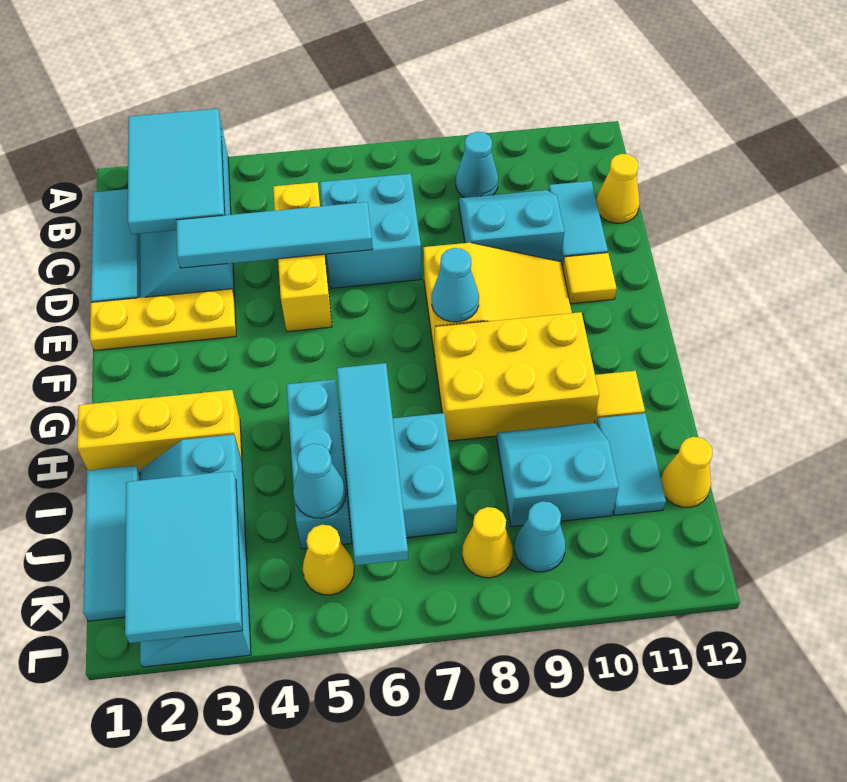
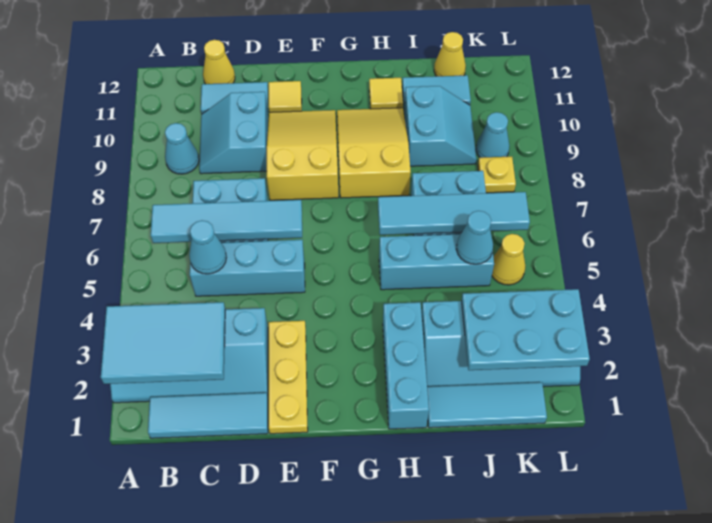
yellow 1x3 brick [273,182,332,332] -> cyan 1x3 brick [190,240,305,296]
cyan 1x4 tile [176,202,373,268] -> cyan 1x4 tile turned to [151,200,302,243]
cyan 1x1 cone [432,248,479,322] -> cyan 1x1 cone moved to [189,220,226,274]
yellow 2x3 brick [435,312,599,441] -> yellow 2x3 slope [337,108,411,198]
yellow 1x3 brick [77,390,242,473] -> cyan 1x3 brick [383,302,429,429]
cyan 2x2 slope [497,423,619,526] -> cyan 2x2 slope turned to [404,86,477,166]
cyan 2x3 tile [125,471,242,643] -> cyan 2x3 plate [461,289,590,370]
yellow 1x1 cone [462,507,513,578] -> yellow 1x1 plate [478,157,516,193]

